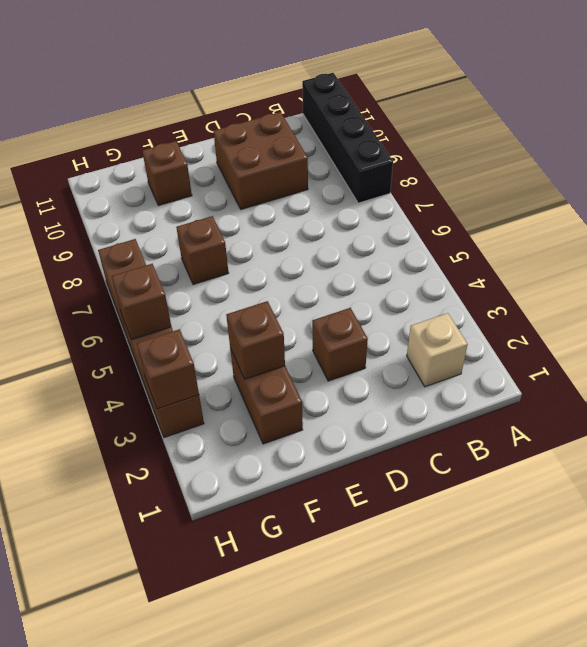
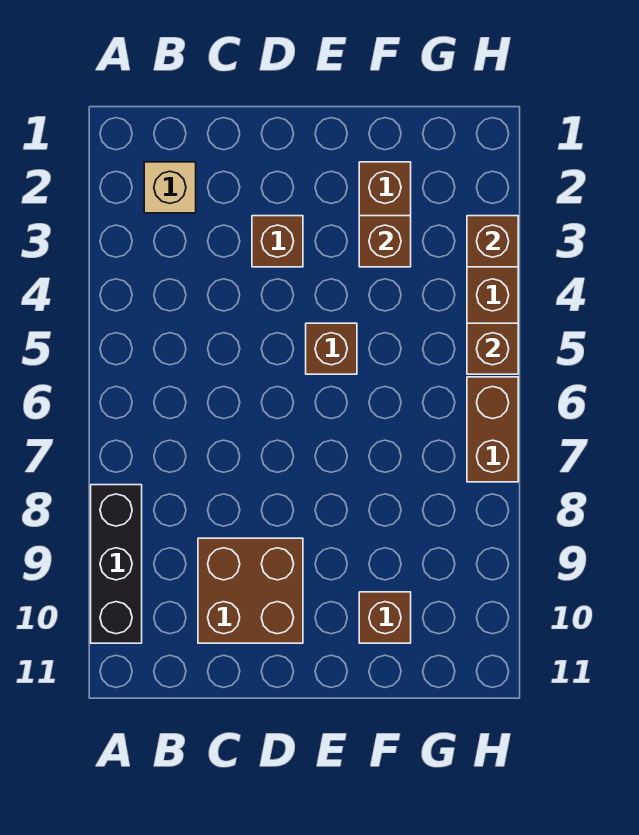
black 1x4 brick [302,73,393,203] -> black 1x3 brick [91,485,142,643]
brown 1x1 brick [176,216,229,285] -> brown 1x1 brick moved to [306,323,357,374]

